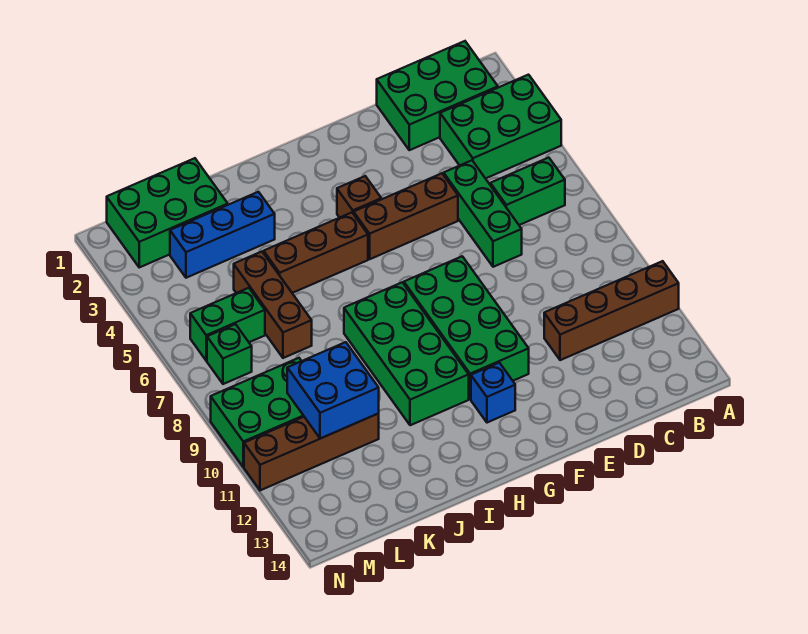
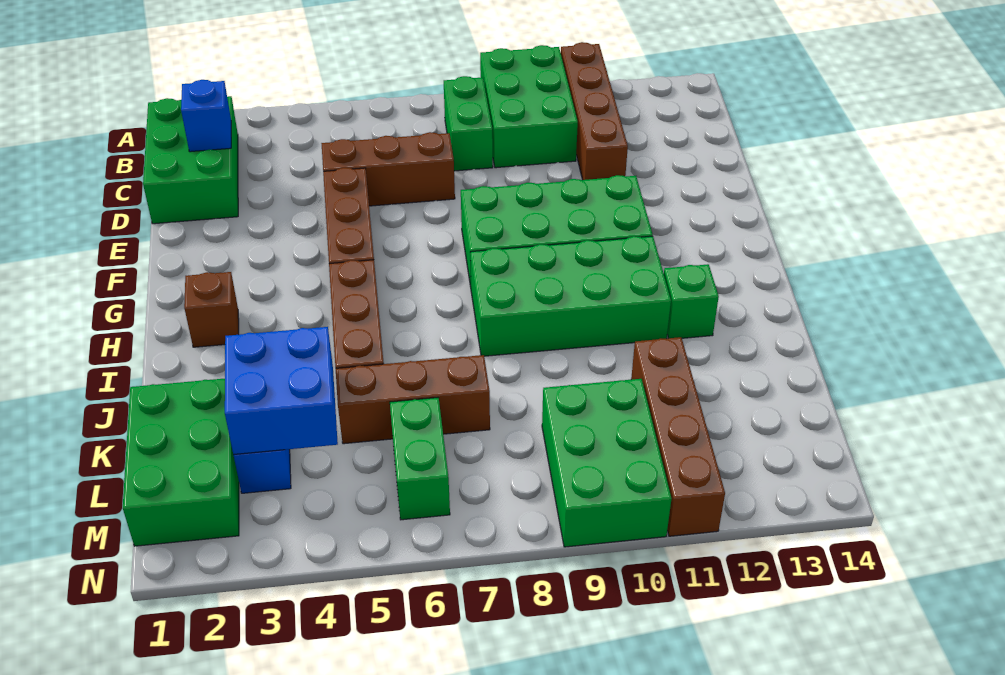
green 2x3 brick [440,75,561,179] -> green 2x3 brick moved to [480,45,578,168]
green 1x2 brick [490,158,565,225] -> green 1x2 brick moved to [444,76,493,171]
green 1x3 brick [444,160,522,267] -> brown 1x3 brick [321,132,455,206]
brown 1x1 brick [337,176,381,218] -> brown 1x1 brick moved to [184,272,239,347]
blue 1x1 brick [471,363,515,423] -> blue 1x1 brick moved to [181,80,231,152]
blue 2x2 brick [287,342,379,439] -> blue 2x2 brick moved to [225,327,338,455]
green 1x1 brick [207,324,252,384] -> green 1x1 brick moved to [664,264,719,338]

